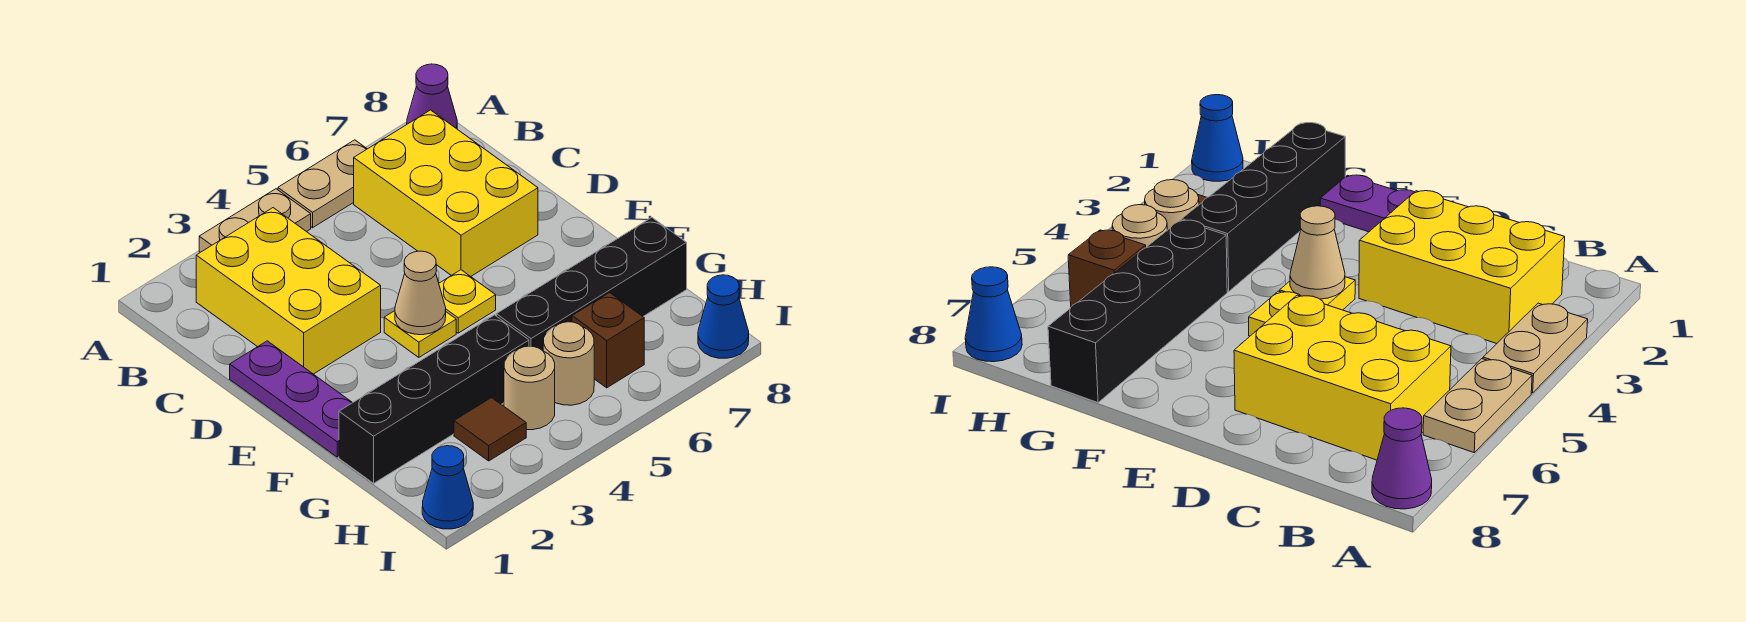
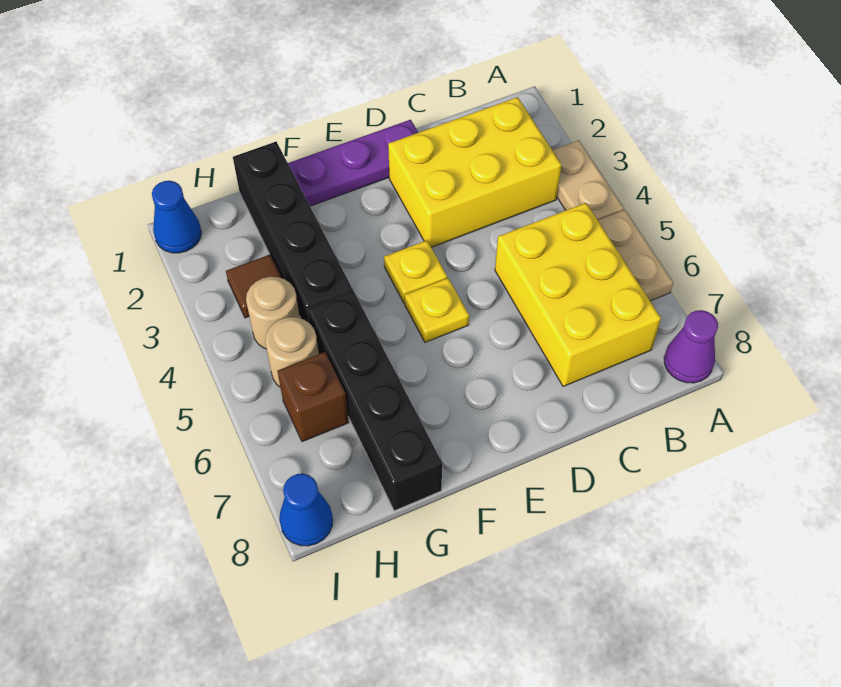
yellow 2x3 brick [354,110,538,276] -> yellow 2x3 brick turned to [495,203,661,387]
tan 1x1 cone [395,251,446,335] -> none

